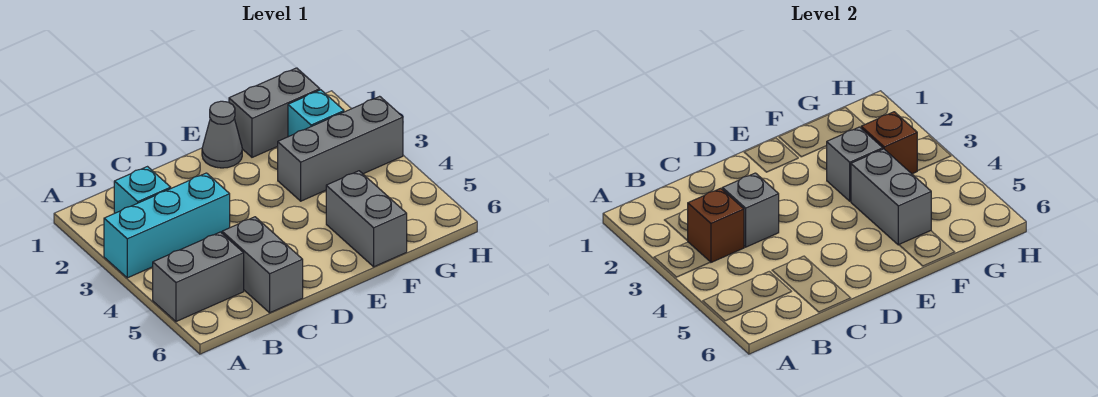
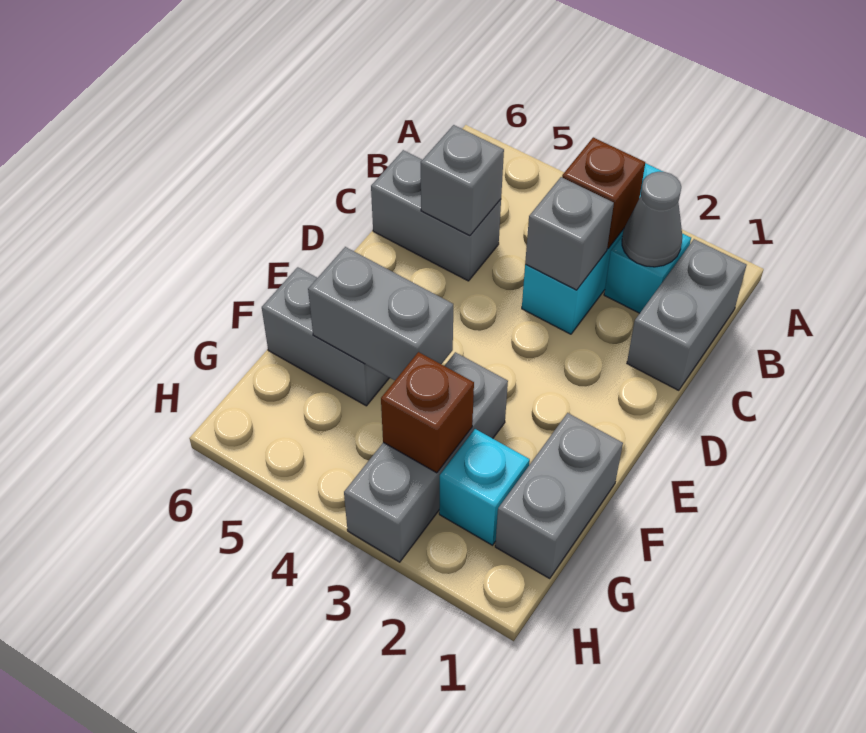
grey 1x2 brick [153,232,244,321] -> grey 1x2 brick moved to [627,239,747,390]
grey 1x1 cone [202,101,242,168] -> grey 1x1 cone moved to [622,172,682,267]
grey 1x1 brick [827,127,883,201] -> grey 1x1 brick moved to [421,125,504,236]

